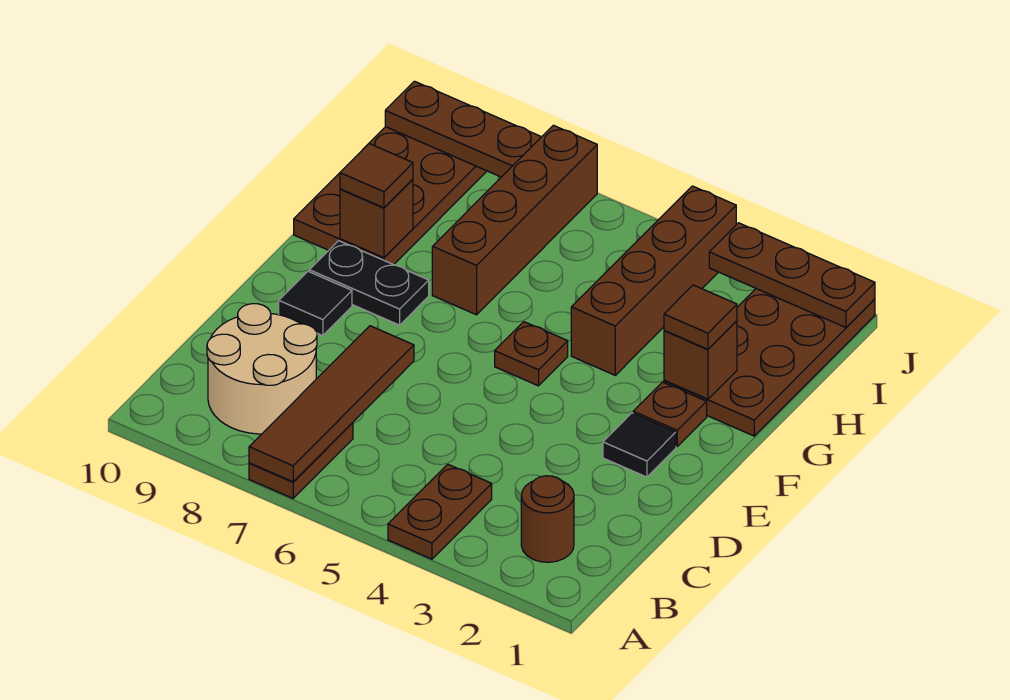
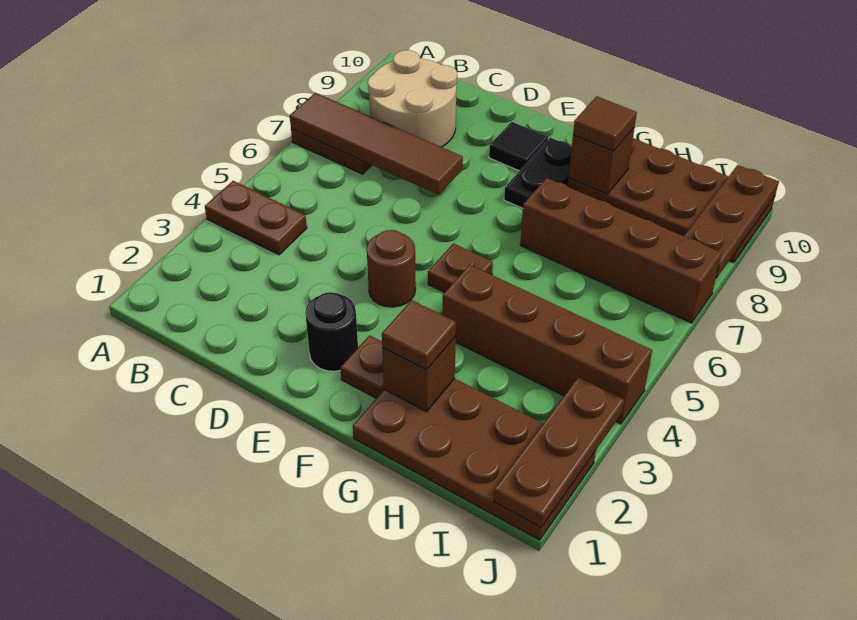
brown 1x1 round brick [521,476,574,562] -> brown 1x1 round brick moved to [367,230,416,307]
black 1x1 tile [603,413,676,477] -> black 1x1 round brick [305,292,358,371]

